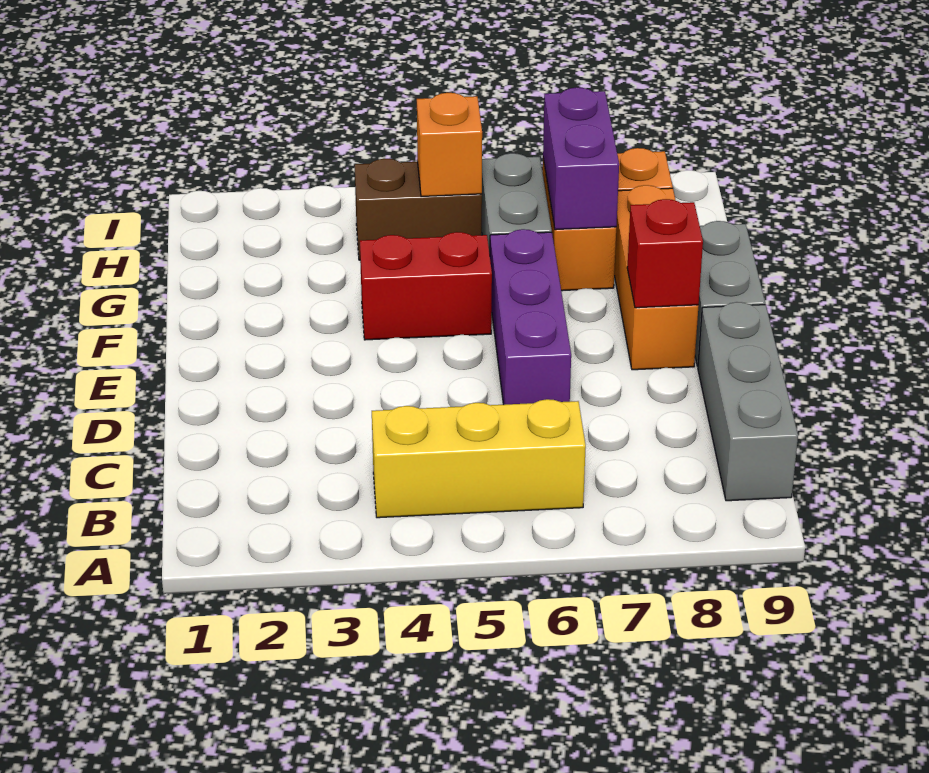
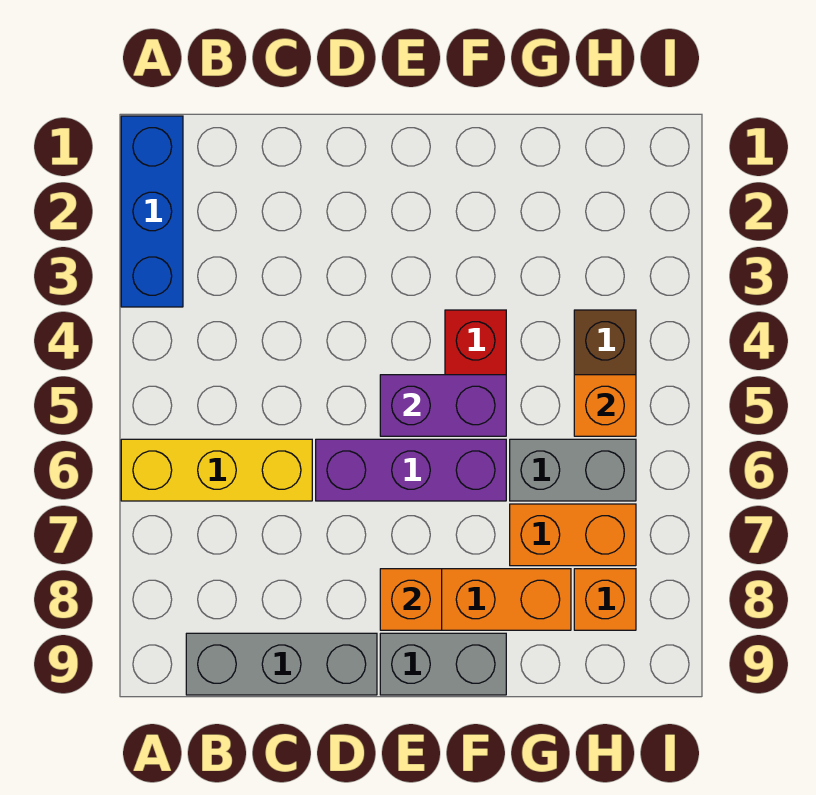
none -> blue 1x3 brick [121,116,183,307]
yellow 1x3 brick [372,399,586,518] -> yellow 1x3 brick turned to [121,439,312,501]
red 1x1 brick [627,199,703,308] -> orange 1x1 brick [380,569,442,630]
purple 1x2 brick [543,87,619,230] -> purple 1x2 brick moved to [380,375,506,436]

